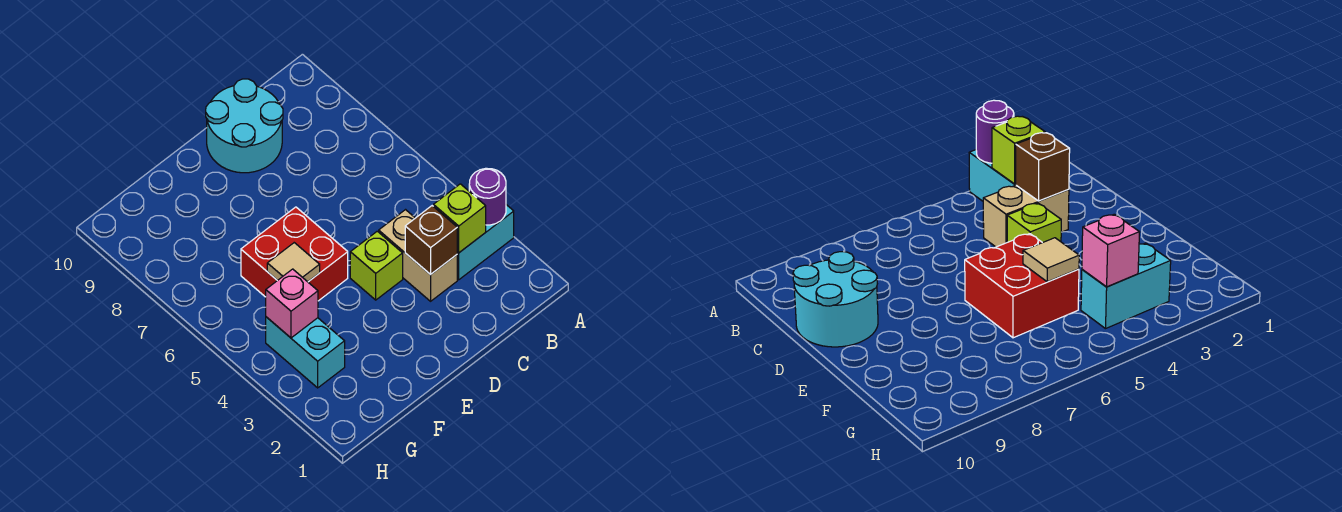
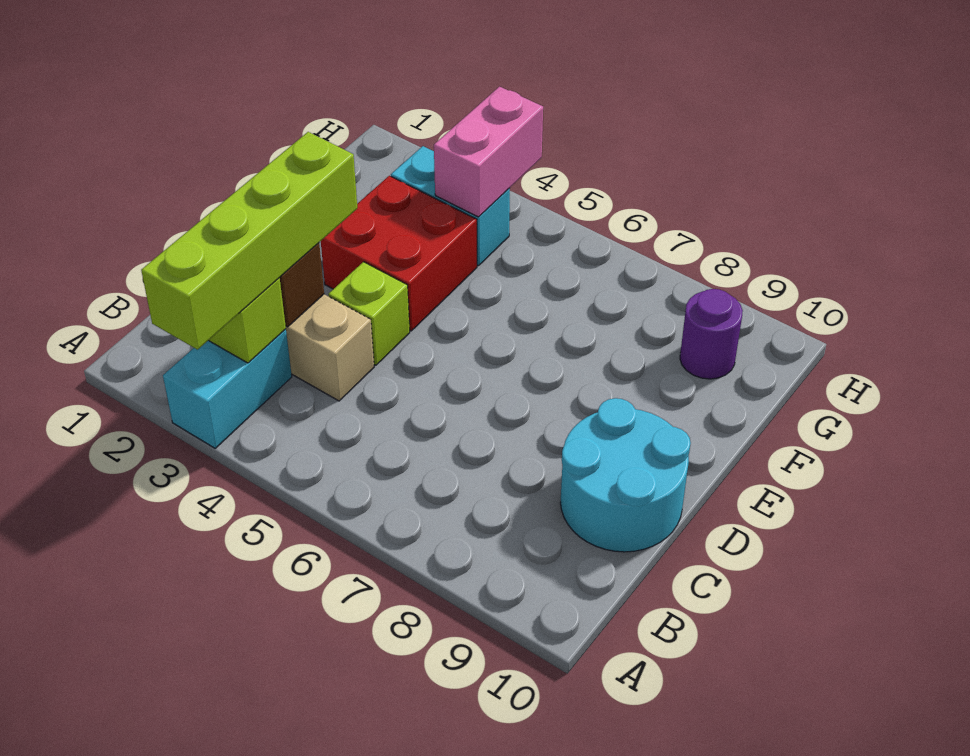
purple 1x1 round brick [469,168,506,225] -> purple 1x1 round brick moved to [680,289,743,379]
none -> lime 1x4 brick [141,132,357,350]
red 2x2 brick [241,207,348,301] -> red 2x2 brick moved to [321,176,477,331]
tan 1x1 tile [267,243,320,282] -> none
pink 1x1 brick [266,269,318,338] -> pink 1x2 brick [434,87,543,217]

